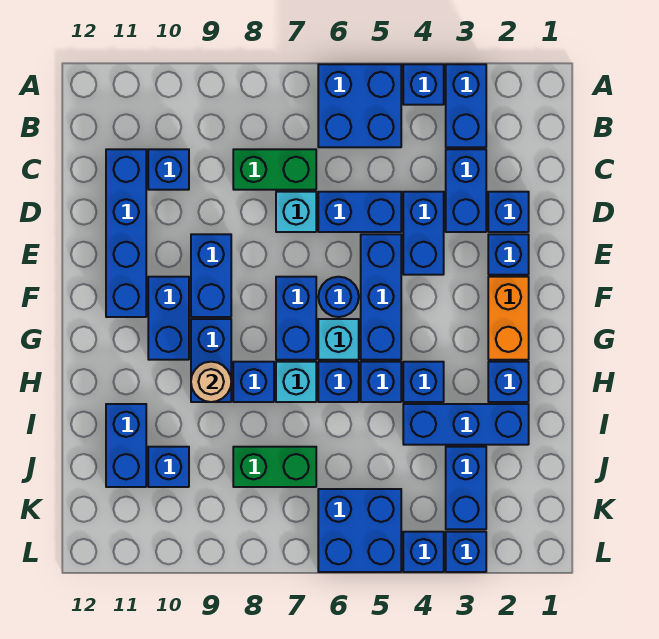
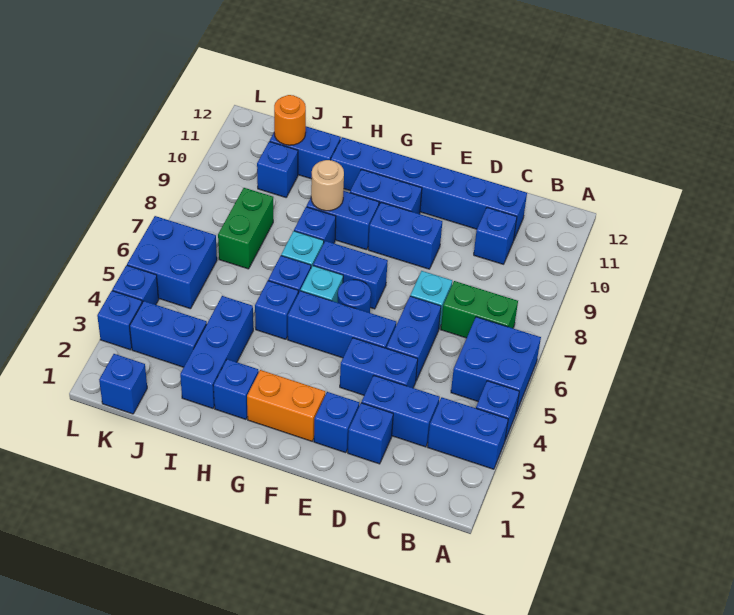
green 1x2 brick [233,149,316,190] -> green 1x2 brick turned to [441,281,518,338]
blue 1x4 brick [106,149,146,317] -> blue 1x6 brick [331,137,527,239]
blue 1x1 brick [403,362,444,402] -> blue 1x1 brick moved to [99,354,147,414]
none -> orange 1x1 round brick [274,95,306,145]

